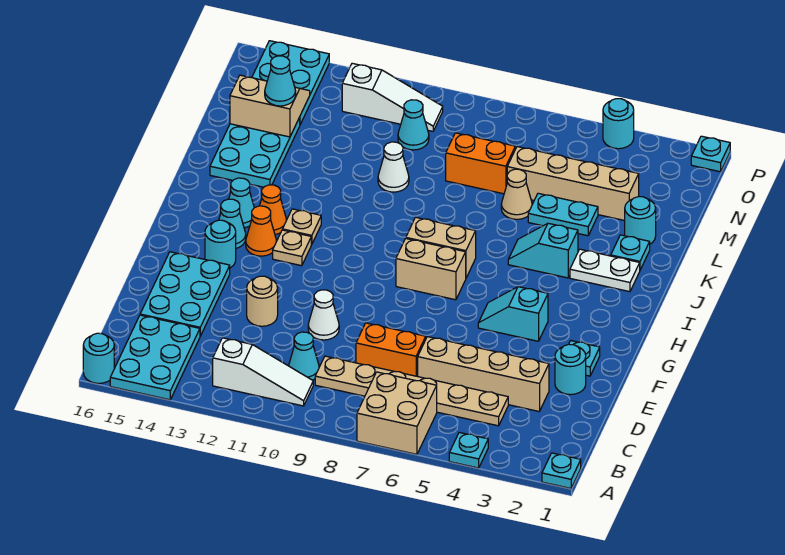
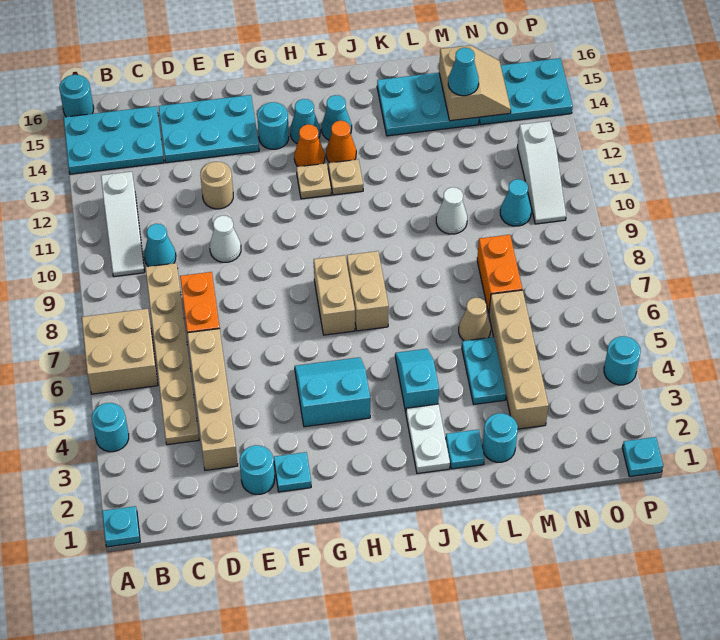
cyan 1x1 plate [449,433,488,468] -> cyan 1x1 round brick [92,403,129,452]
cyan 1x2 slope [478,287,548,341] -> cyan 2x2 slope [295,357,370,427]

